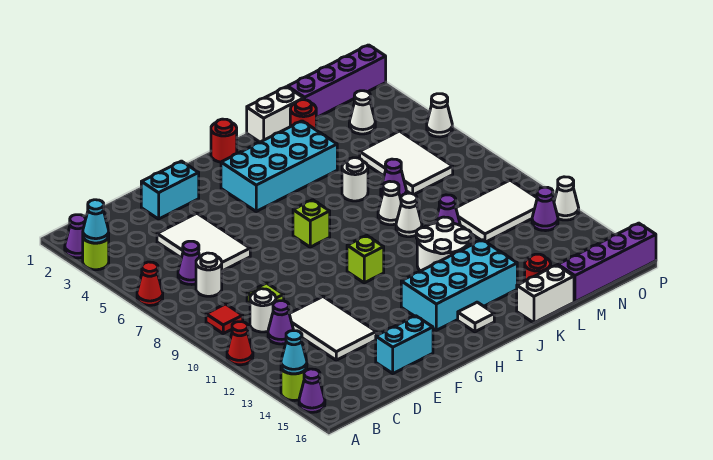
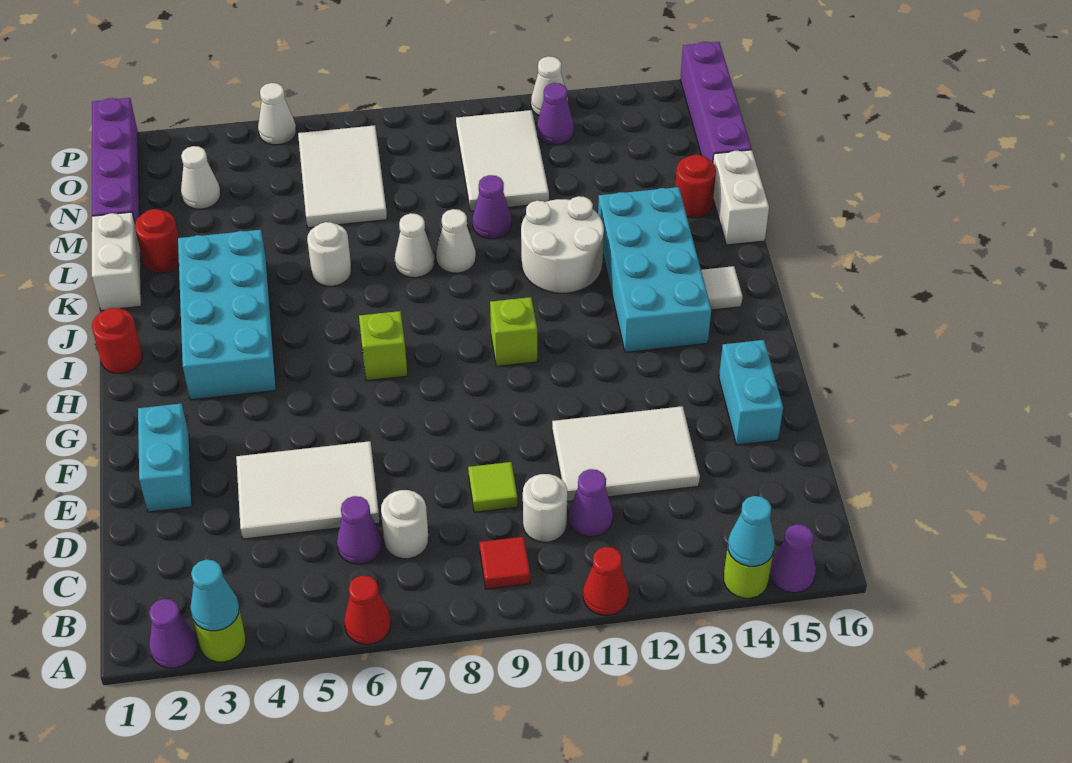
purple 1x1 cone [381,159,406,199] -> none
white 2x3 tile [360,131,453,194] -> white 2x3 tile turned to [298,125,387,228]

